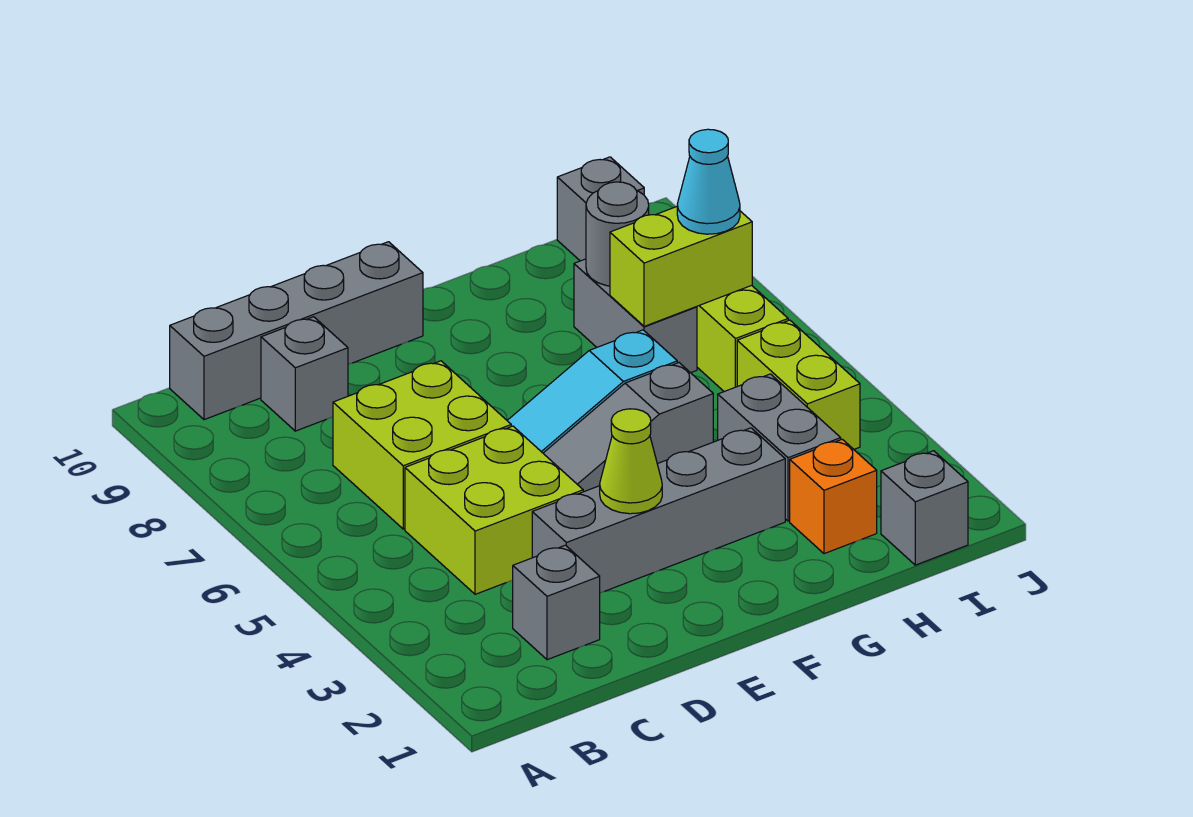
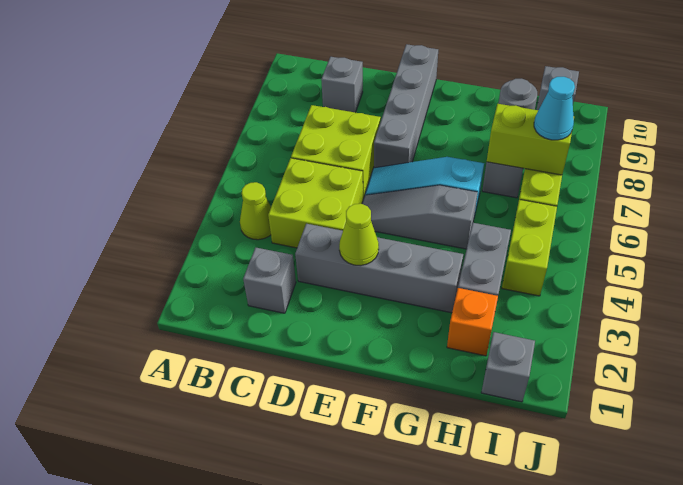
none -> lime 1x1 cone [240,182,271,240]
grey 1x4 brick [170,242,423,420] -> grey 1x4 brick turned to [374,44,438,168]

